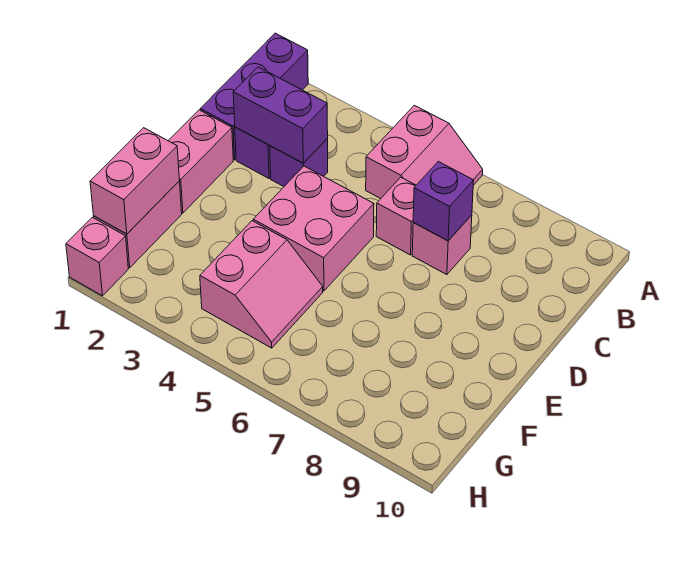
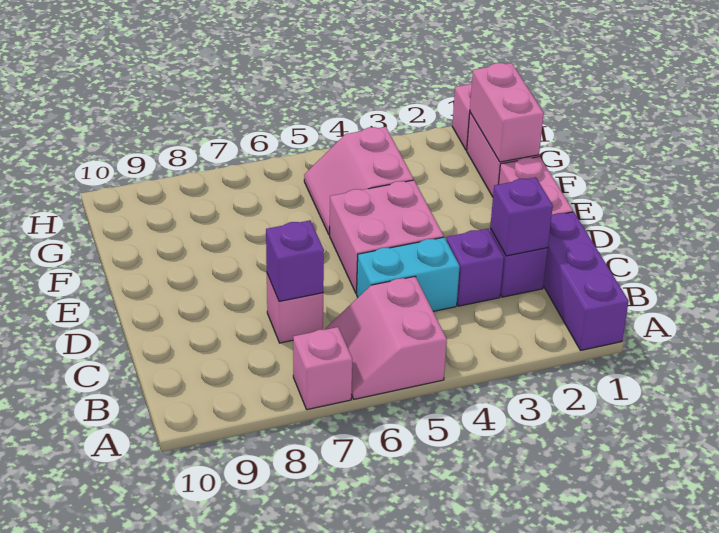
purple 1x2 brick [233,67,328,163] -> purple 1x1 brick [490,177,553,256]
none -> cyan 1x2 brick [357,237,460,311]
pink 1x1 brick [376,177,416,255] -> pink 1x1 brick moved to [293,327,352,410]

